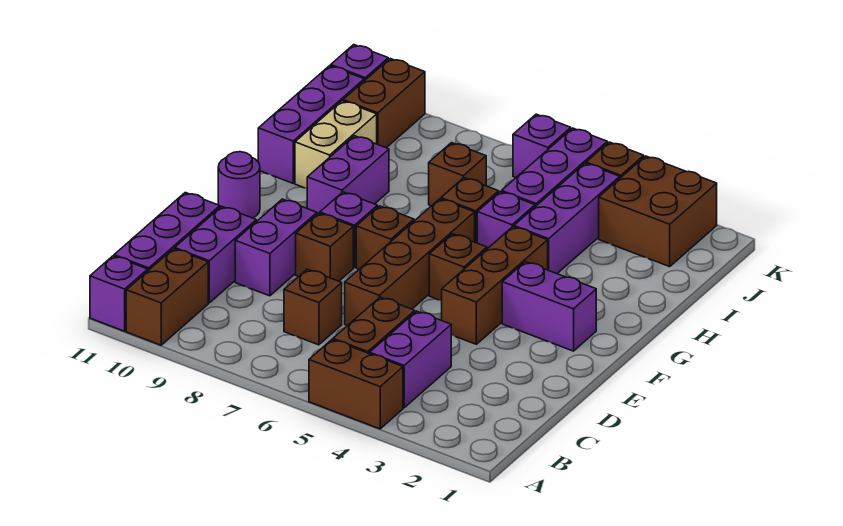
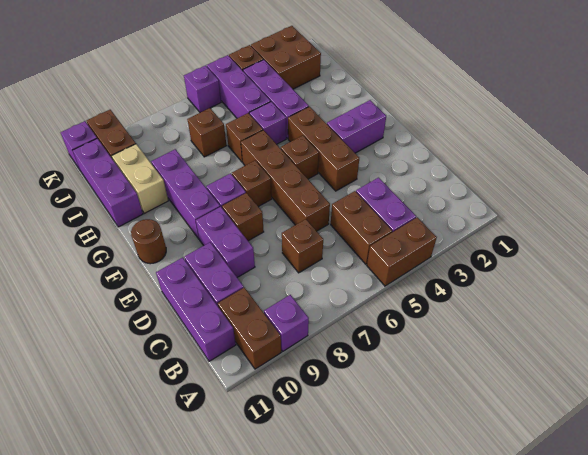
purple 1x1 brick [90,256,148,331] -> purple 1x1 brick moved to [264,295,309,351]
purple 1x1 round brick [218,152,260,218] -> brown 1x1 round brick [131,219,166,264]
purple 1x2 brick [307,136,389,214] -> purple 1x3 brick [151,149,220,239]

